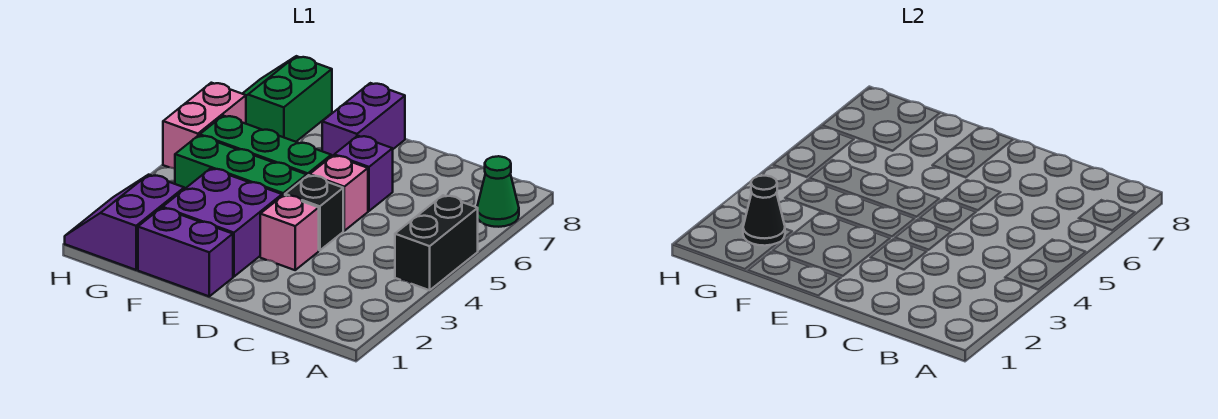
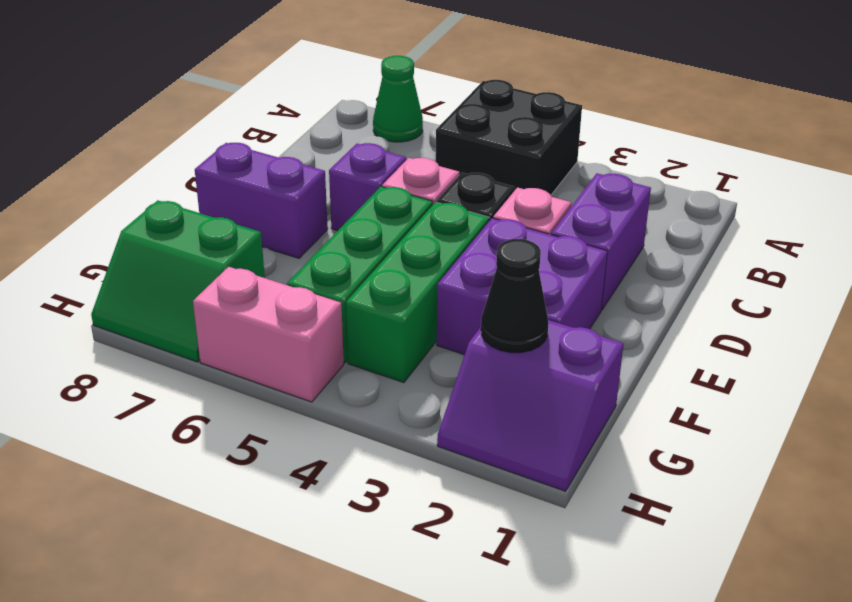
black 1x2 brick [395,195,478,290] -> black 2x2 brick [436,80,582,195]
purple 1x2 brick [138,208,233,296] -> purple 1x2 brick moved to [551,173,651,310]

